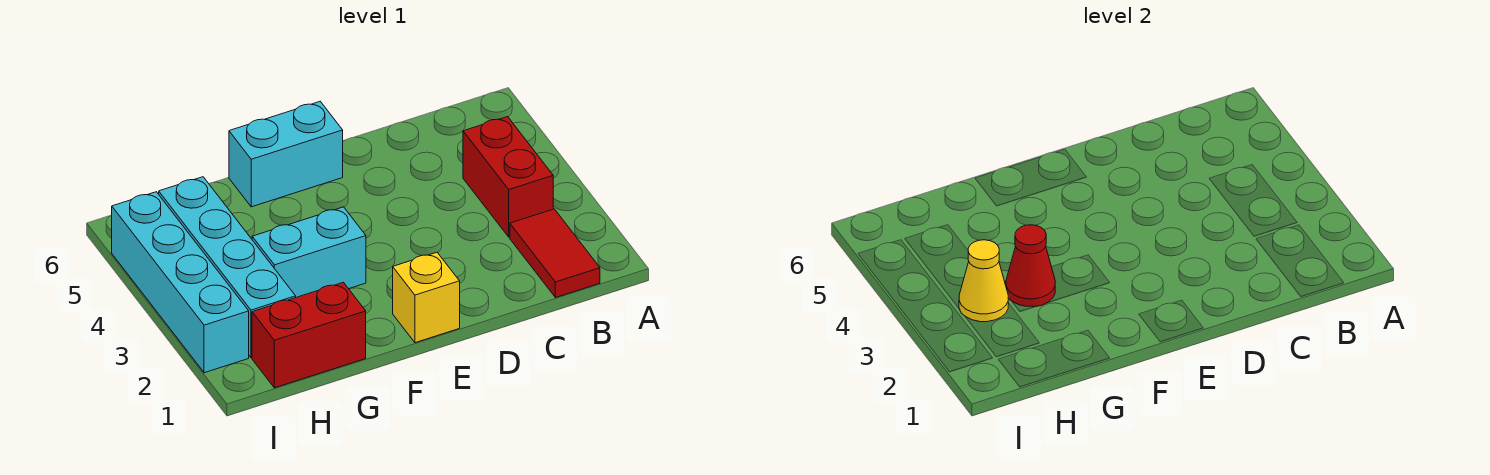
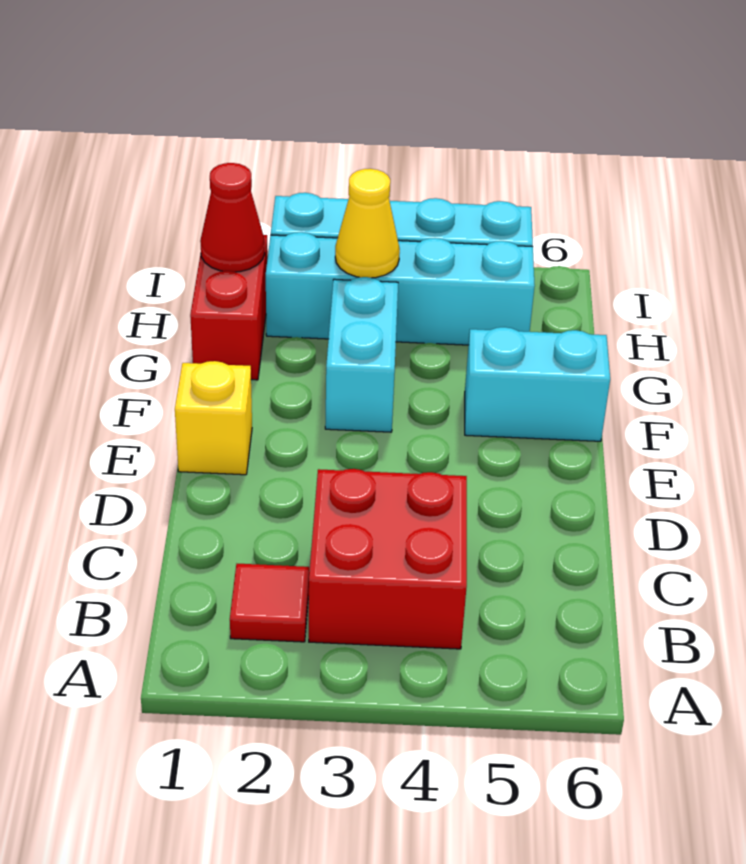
red 1x2 tile [510,209,600,298] -> red 1x1 tile [230,564,309,642]
red 1x2 brick [463,117,553,237] -> red 2x2 brick [309,469,467,649]
cyan 1x2 brick [229,102,343,207] -> cyan 1x2 brick turned to [465,327,610,441]
red 1x1 cone [1006,225,1055,307] -> red 1x1 cone moved to [200,163,265,272]

